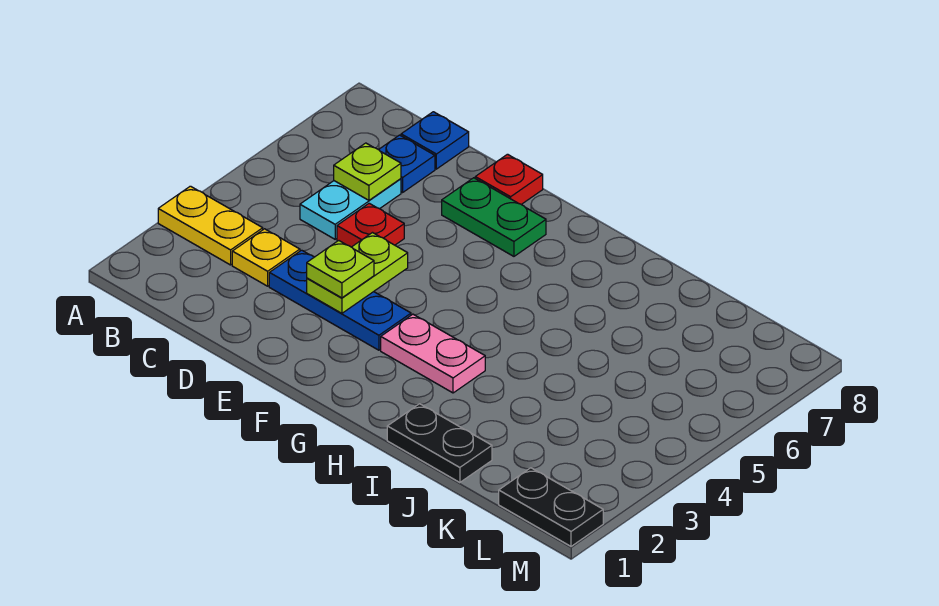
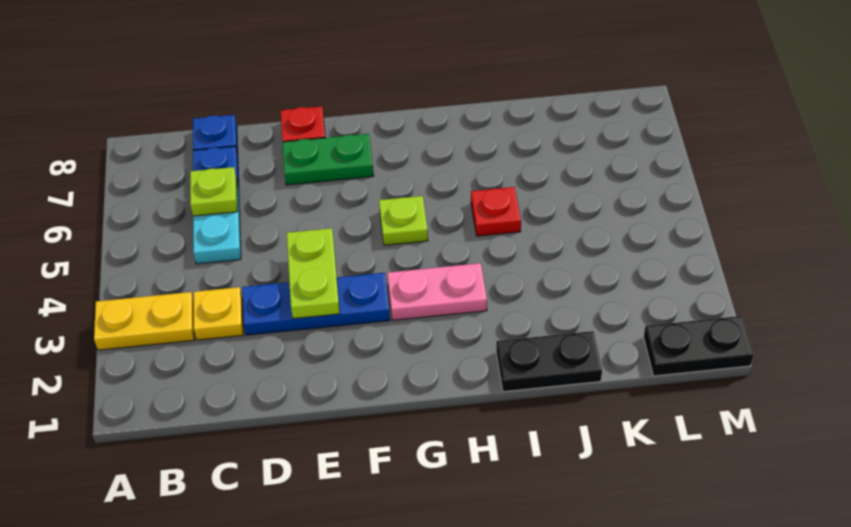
red 1x1 plate [337,203,404,247] -> red 1x1 plate moved to [471,187,521,236]
lime 1x1 plate [307,241,374,298] -> lime 1x1 plate moved to [379,196,428,245]

